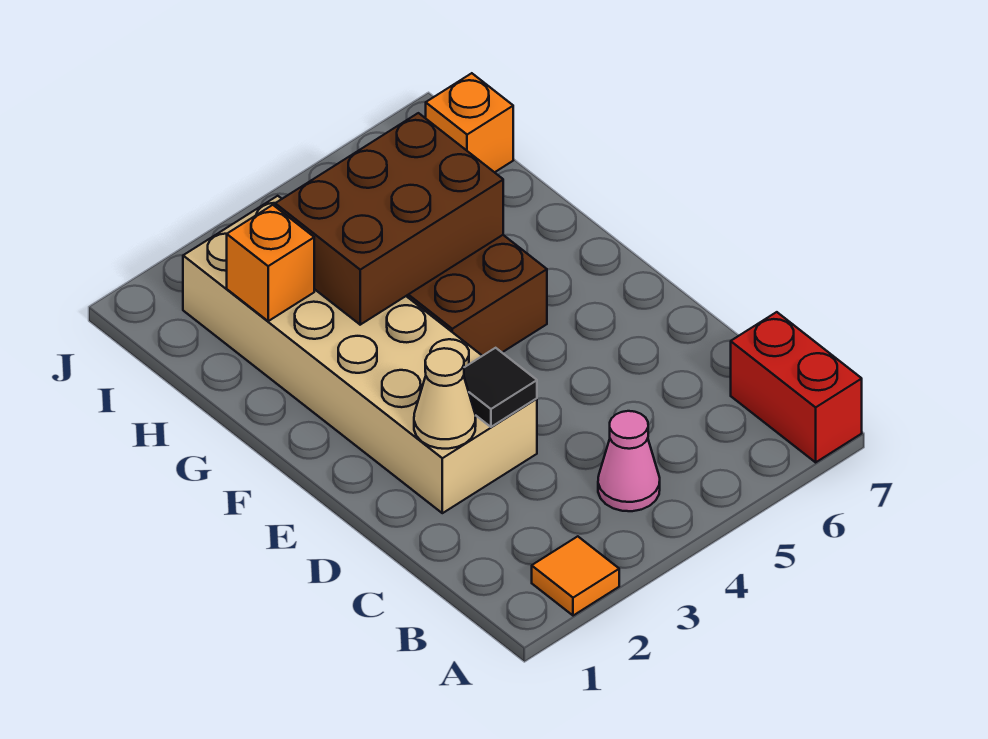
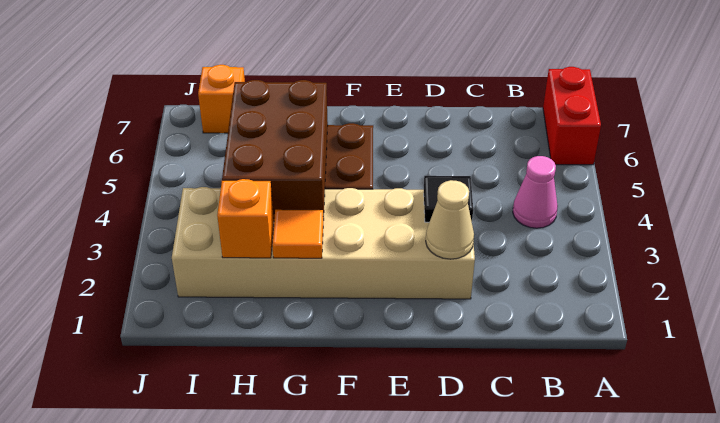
orange 1x1 tile [532,536,619,616] -> orange 1x1 tile moved to [272,210,323,258]
red 1x2 brick [731,312,862,462] -> red 1x2 brick turned to [543,67,601,165]

